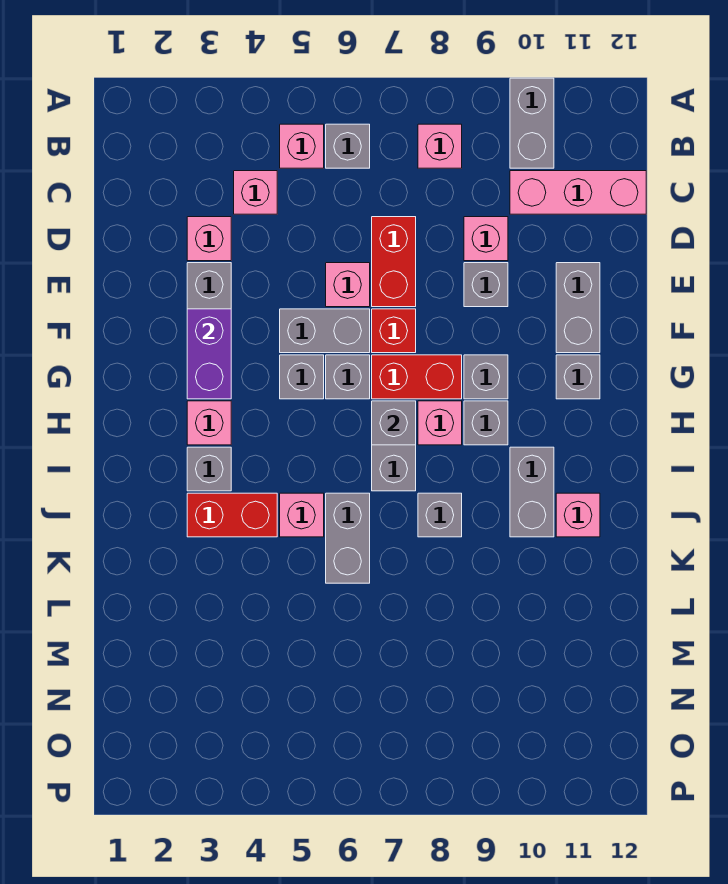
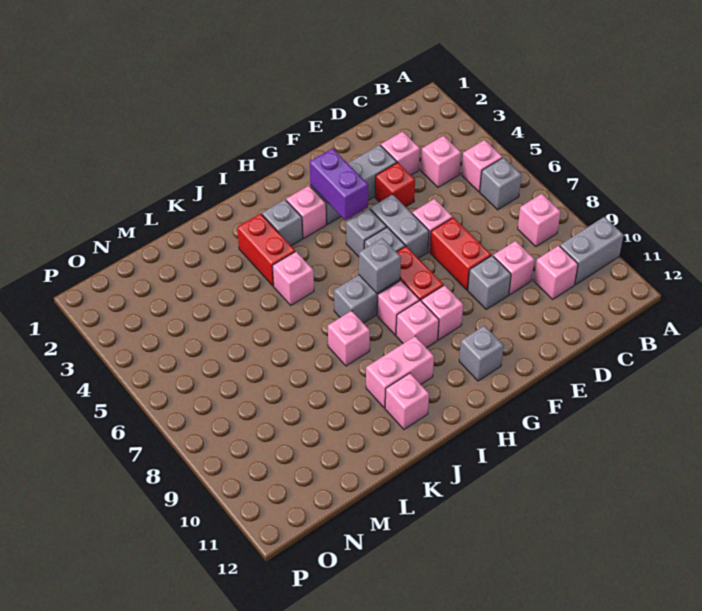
pink 1x3 brick [510,171,646,214] -> pink 1x1 brick [534,246,578,299]
red 1x2 brick [372,217,416,307] -> red 1x2 brick turned to [430,218,491,290]
grey 1x2 brick [556,263,600,353] -> none
purple 1x2 brick [187,309,231,399] -> purple 1x2 brick turned to [310,148,368,220]
red 1x1 brick [372,309,416,353] -> red 1x1 brick moved to [375,163,415,207]
grey 1x1 brick [464,355,508,399] -> pink 1x1 brick [421,285,463,340]
grey 1x1 brick [464,401,508,445] -> pink 1x1 brick [396,300,439,348]
grey 1x2 brick [510,447,554,537] -> pink 1x2 brick [366,336,434,408]
grey 1x2 brick [326,493,370,583] -> none
grey 1x1 brick [418,493,462,537] -> pink 1x1 brick [328,311,370,366]

